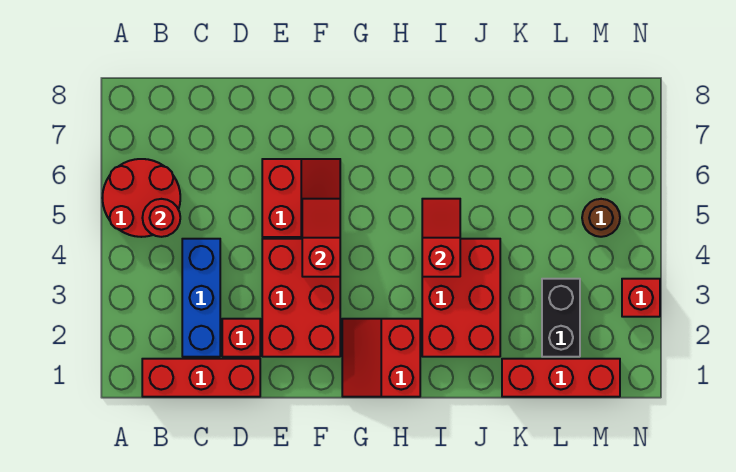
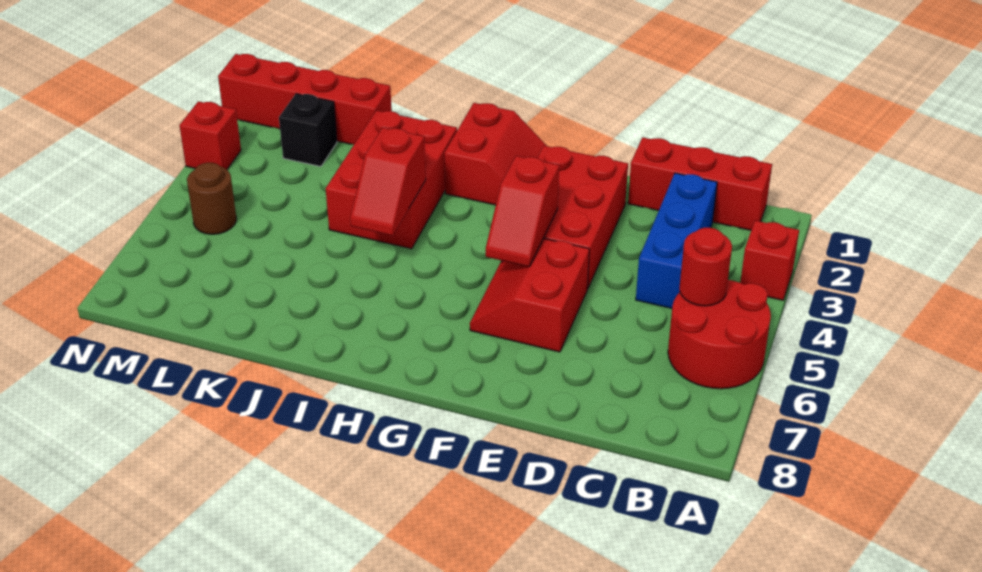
red 1x1 brick [222,319,260,357] -> red 1x1 brick moved to [740,221,799,300]
red 1x3 brick [502,359,620,397] -> red 1x4 brick [218,54,392,145]
black 1x2 brick [542,279,580,357] -> black 1x1 brick [279,94,337,167]

